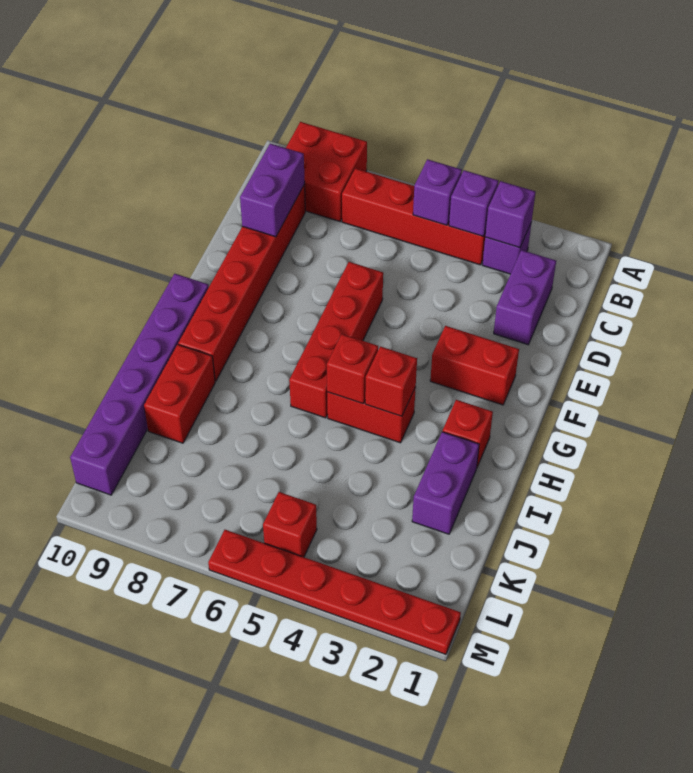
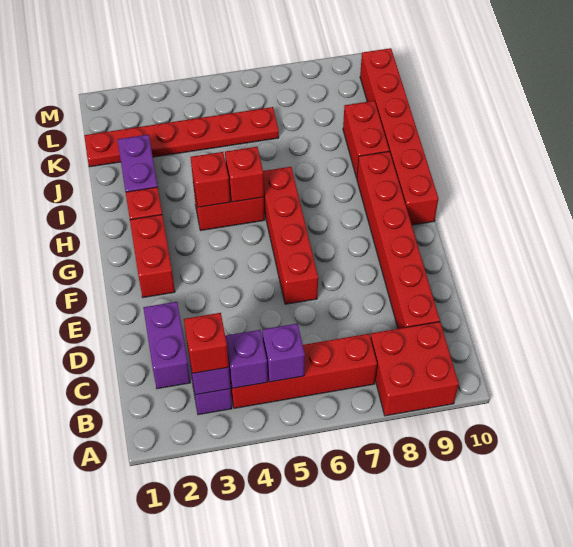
purple 1x2 brick [240,144,305,237] -> none
red 1x2 brick [430,326,519,405] -> red 1x2 brick turned to [130,215,175,298]
purple 1x6 brick [70,274,209,495] -> red 1x6 brick [360,48,438,225]
red 1x1 brick [263,492,317,557] -> red 1x1 brick moved to [184,313,229,373]
red 1x6 plate [208,530,461,654] -> red 1x6 plate moved to [84,107,279,167]

